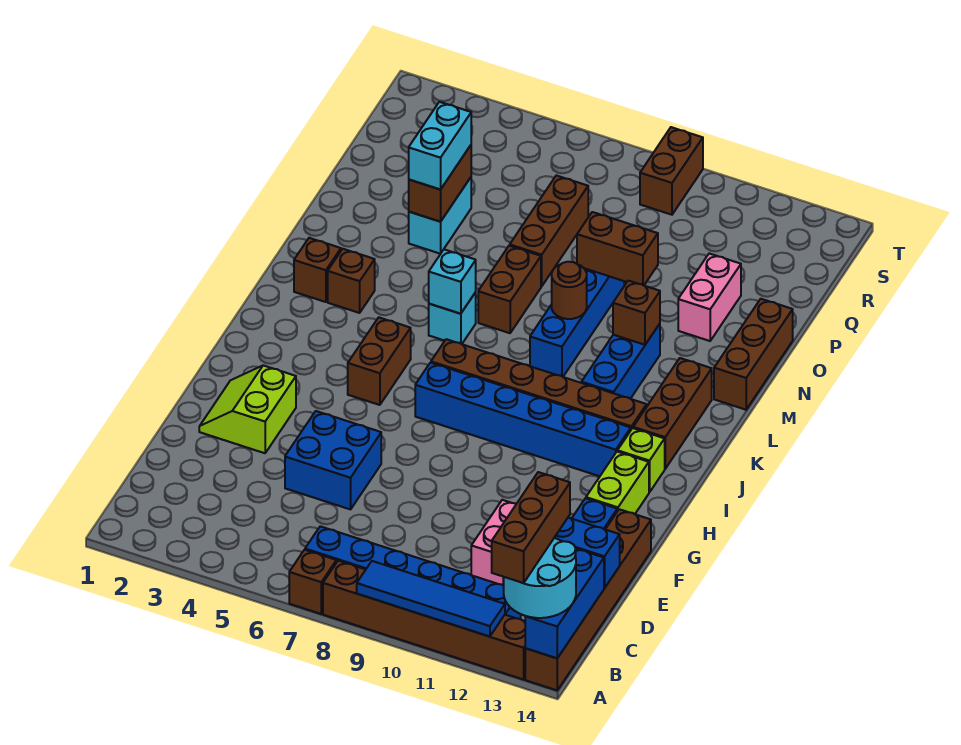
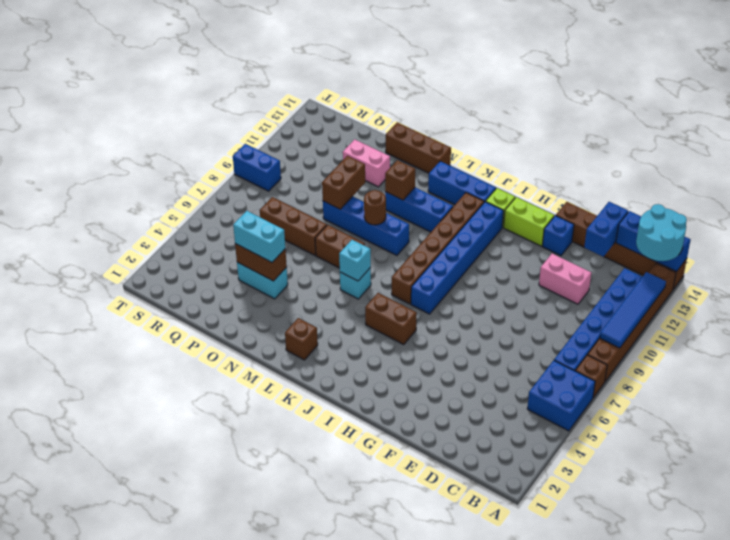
brown 1x3 brick [492,472,570,583] -> none
blue 2x2 brick [285,411,381,509] -> blue 2x2 brick moved to [527,360,595,431]
lime 2x2 slope [199,365,296,453] -> none
brown 1x3 brick [633,358,712,469] -> blue 1x3 brick [428,161,496,205]
brown 1x1 brick [328,249,375,313] -> none
brown 1x2 brick [640,127,703,215] -> blue 1x2 brick [233,144,281,191]

